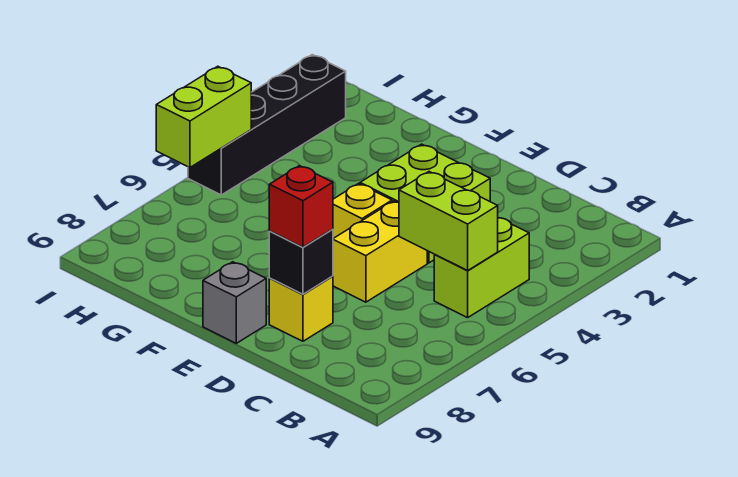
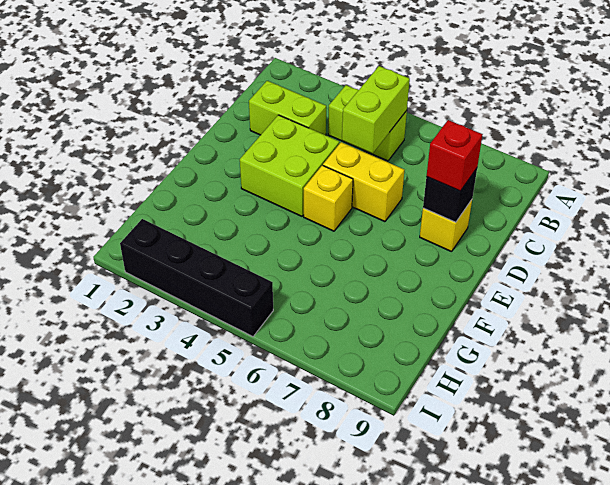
grey 1x1 brick [203,262,266,343] -> none
lime 1x2 brick [156,66,251,168] -> lime 1x2 brick moved to [249,81,326,135]

